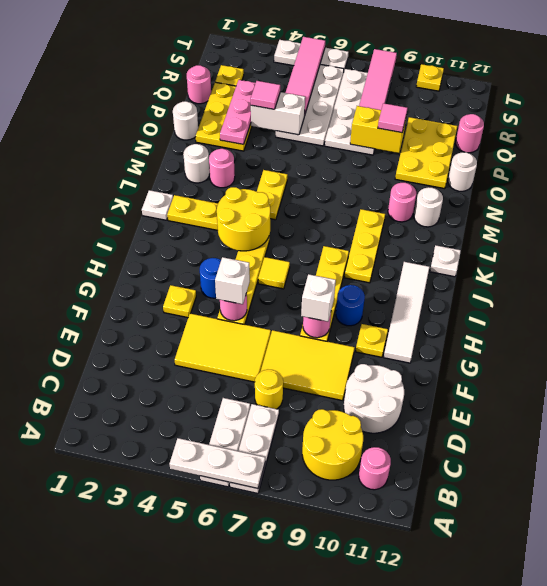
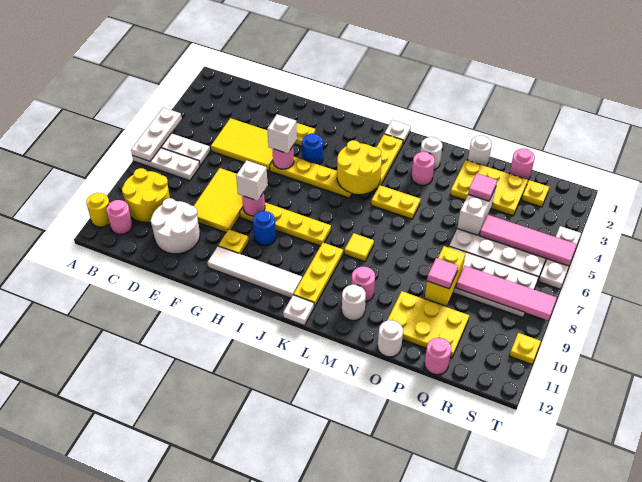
yellow 1x1 round brick [255,370,283,409] -> yellow 1x1 round brick moved to [86,193,110,227]
yellow 2x3 tile [175,313,271,382] -> yellow 2x3 tile turned to [211,118,273,171]
yellow 1x1 tile [258,257,290,289] -> yellow 1x1 tile moved to [345,233,374,262]
yellow 1x3 plate [344,209,385,283] -> yellow 1x3 plate turned to [294,243,343,307]
pink 1x3 plate [220,80,256,144] -> none

